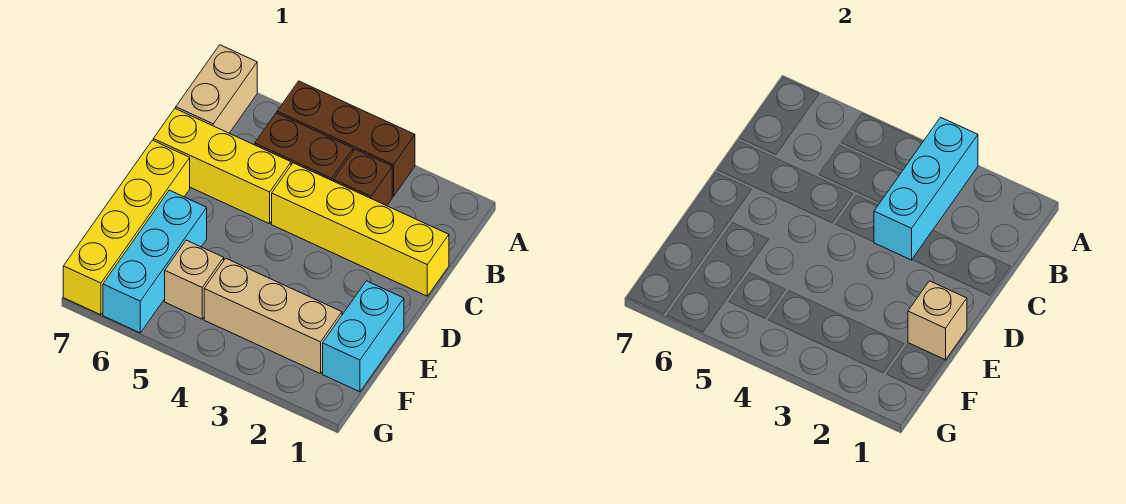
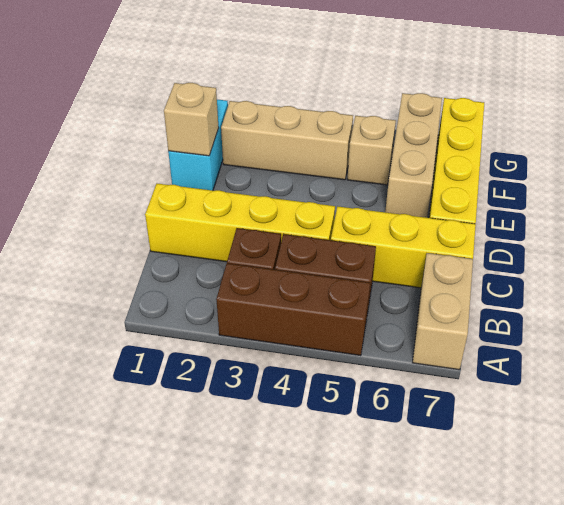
cyan 1x3 brick [874,117,978,260] -> none
cyan 1x3 brick [103,190,207,333] -> tan 1x3 brick [385,93,442,218]

